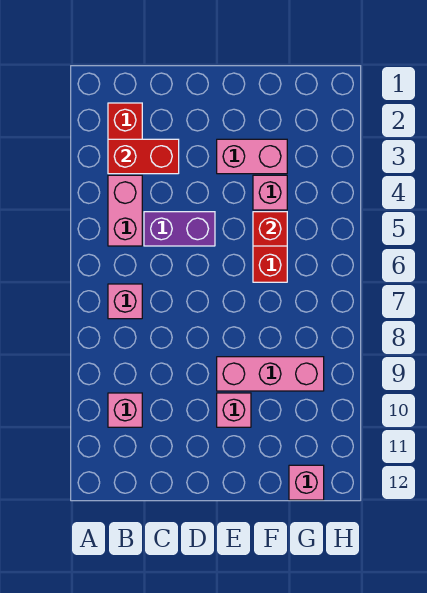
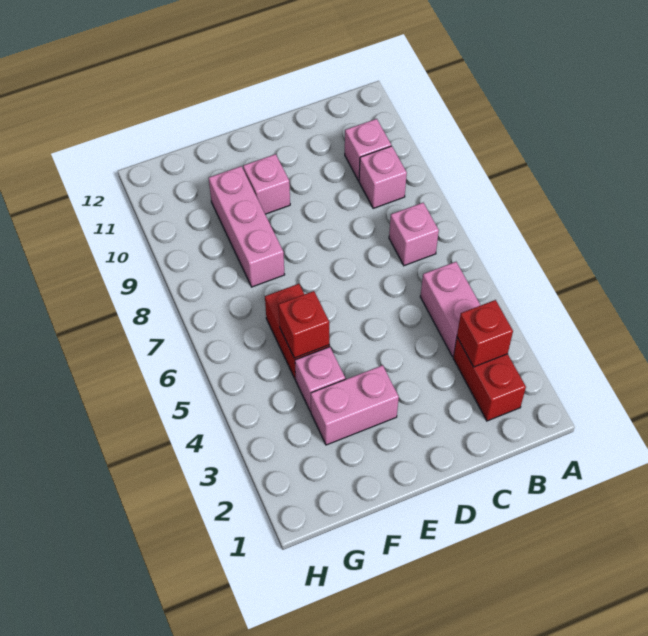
red 1x2 brick [108,139,179,174] -> red 1x1 brick [457,300,513,367]
purple 1x2 brick [144,212,215,246] -> none
pink 1x3 brick [217,357,324,391] -> pink 1x3 brick turned to [209,166,285,287]
pink 1x1 brick [289,465,324,500] -> pink 1x1 brick moved to [359,146,407,208]

